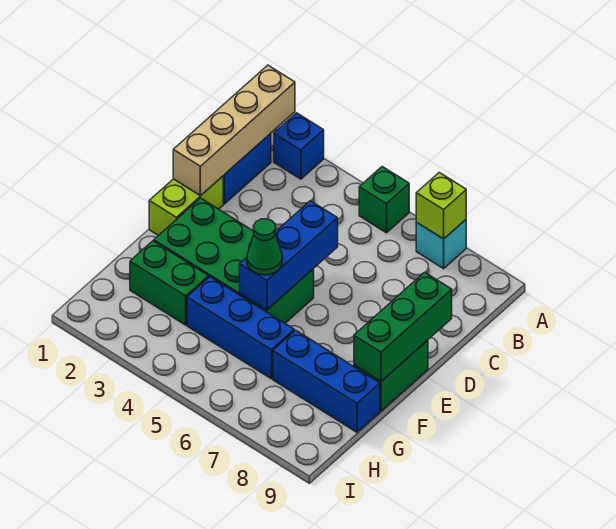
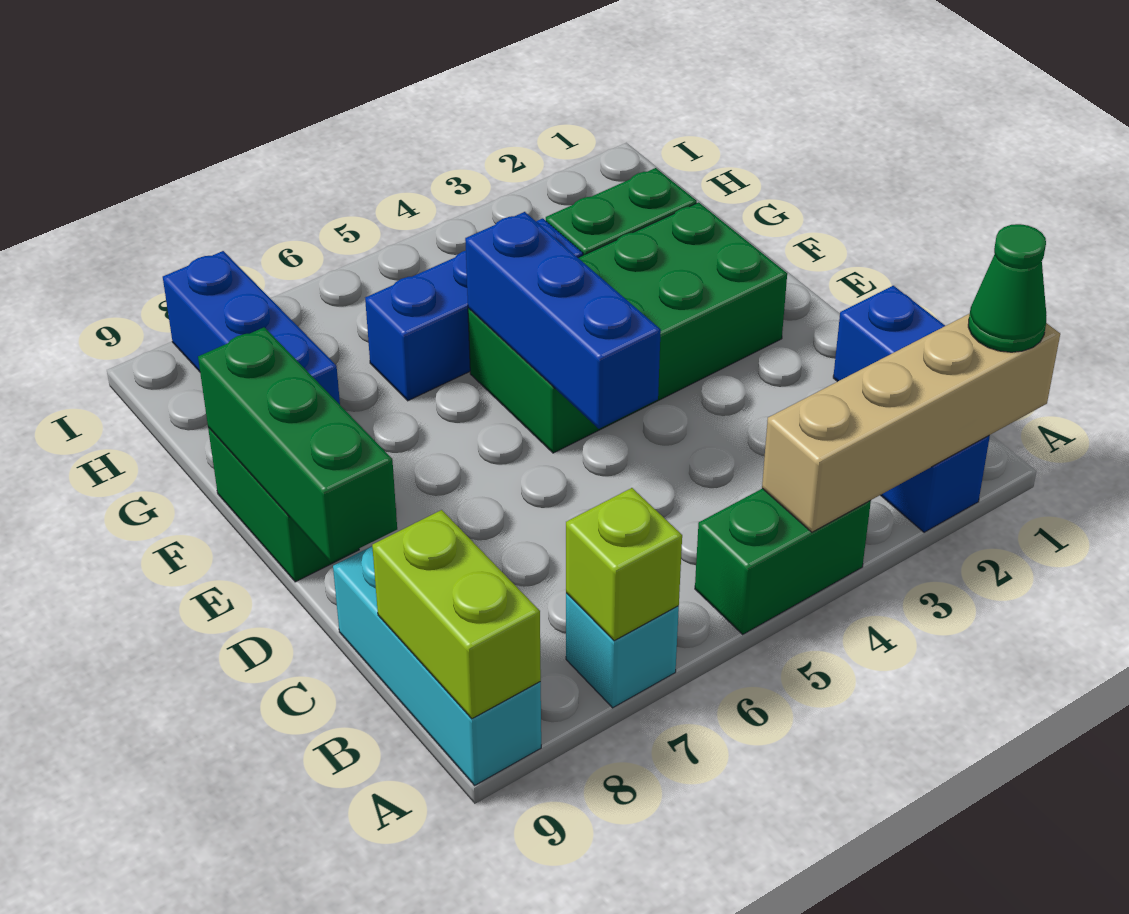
tan 1x4 brick [173,65,295,196] -> tan 1x4 brick turned to [762,314,1060,532]
green 1x1 brick [359,167,409,233] -> green 1x2 brick [695,489,871,634]
none -> cyan 1x3 brick [333,546,541,785]
lime 1x2 brick [149,176,223,236] -> lime 1x2 brick moved to [372,510,541,719]
green 1x1 cone [247,219,282,275] -> green 1x1 cone moved to [968,224,1047,352]
blue 1x3 brick [273,330,380,432] -> blue 1x3 brick turned to [163,251,340,404]

